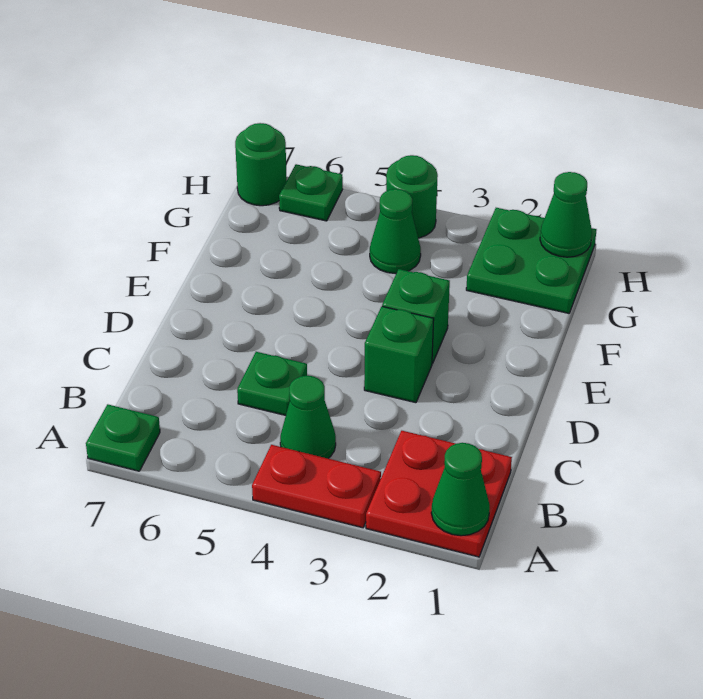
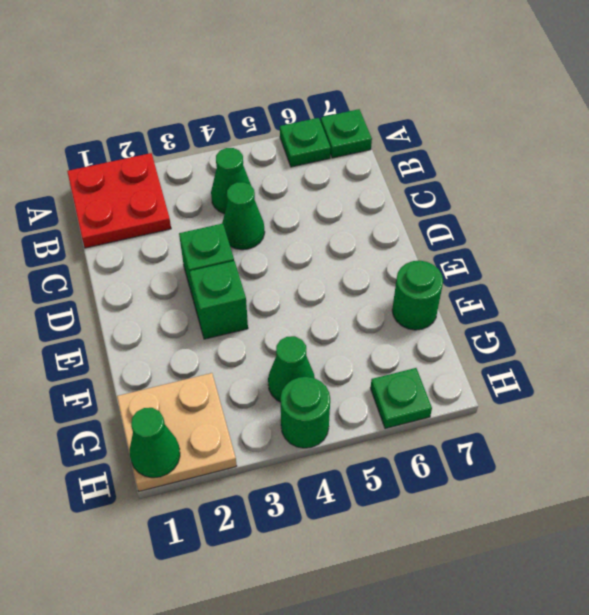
green 1x1 cone [431,443,490,536] -> green 1x1 cone moved to [222,182,265,250]
red 1x2 plate [252,445,381,528] -> none
green 1x1 plate [237,352,307,415] -> green 1x1 plate moved to [280,118,331,167]
green 2x2 plate [466,208,597,313] -> tan 2x2 plate [117,373,237,491]
green 1x1 round brick [235,123,287,206] -> green 1x1 round brick moved to [392,261,443,330]

